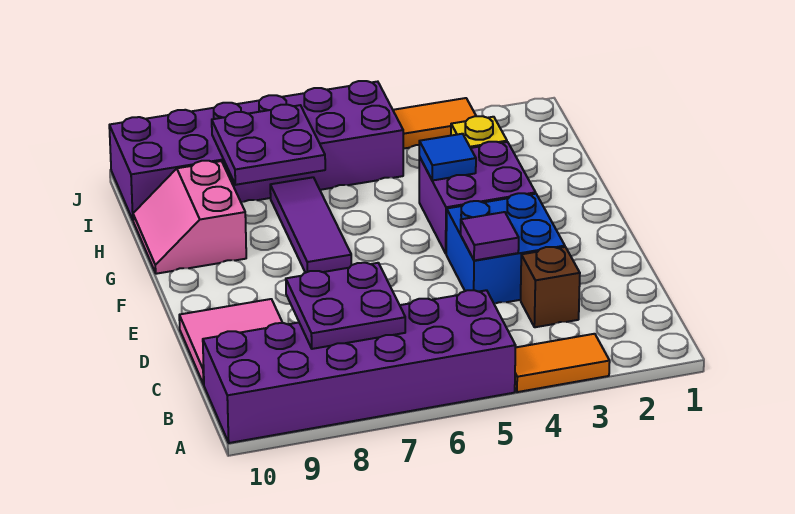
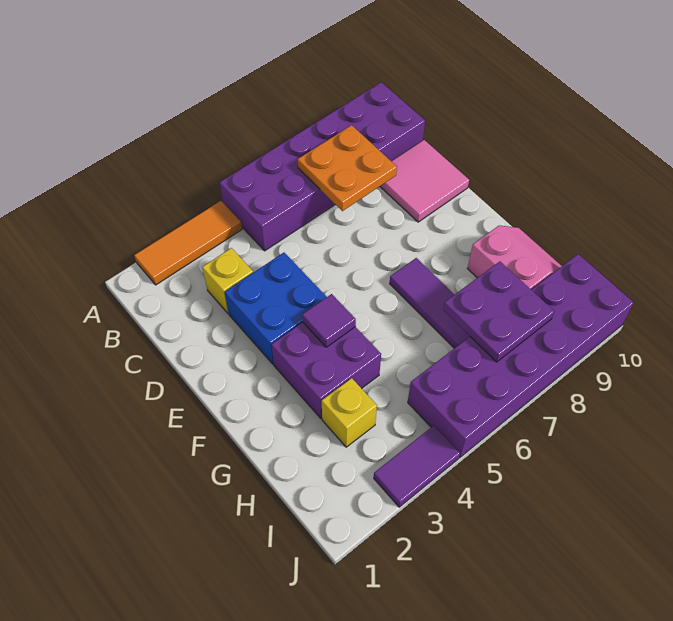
orange 1x2 tile [515,334,610,392] -> orange 1x3 tile [134,201,242,285]
purple 2x2 plate [286,263,405,349] -> orange 2x2 plate [298,125,397,211]
brown 1x1 brick [521,247,580,327] -> yellow 1x1 brick [202,248,253,313]
purple 1x1 tile [461,212,519,260] -> purple 1x1 tile moved to [302,294,356,347]
blue 1x1 tile [419,134,476,180] -> none
orange 1x2 tile [393,98,476,149] -> purple 1x2 tile [374,426,460,507]

